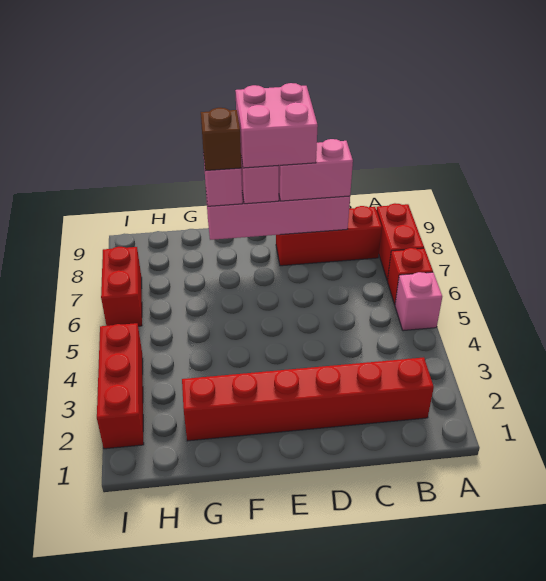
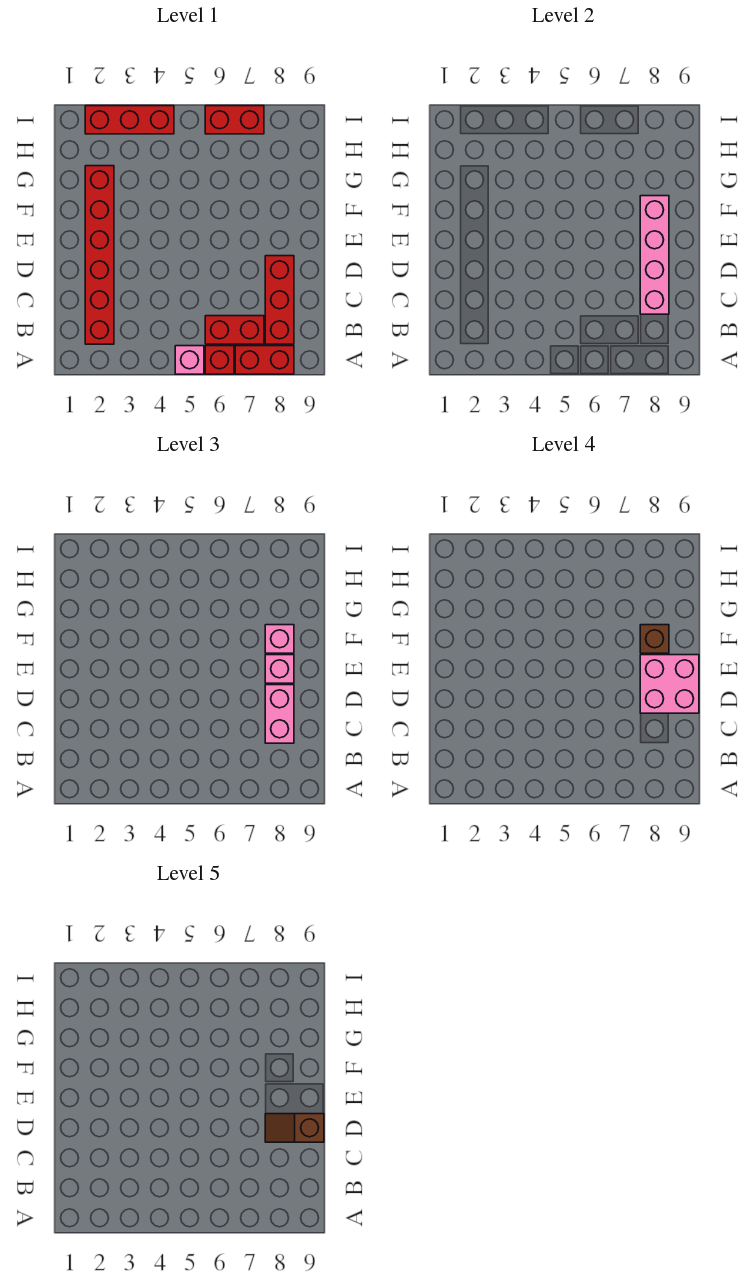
none -> red 1x2 brick [205,316,264,344]
none -> brown 1x2 slope [265,1114,324,1142]

